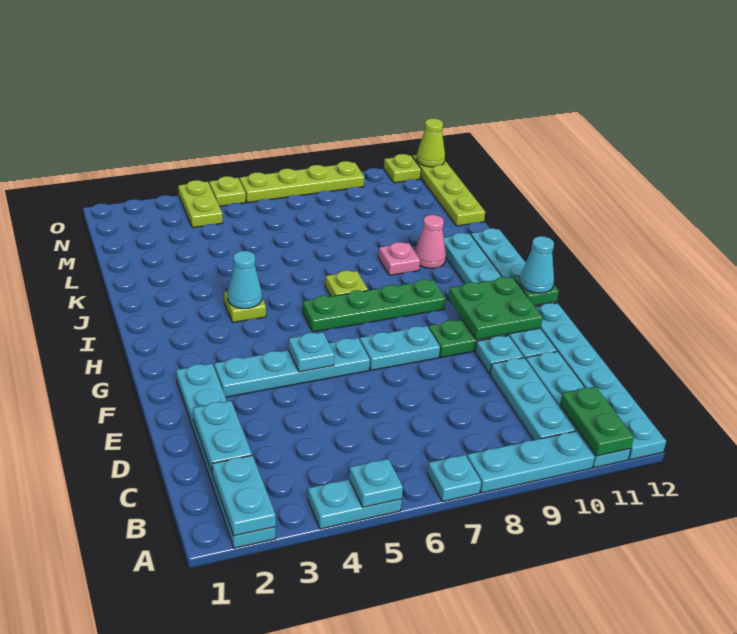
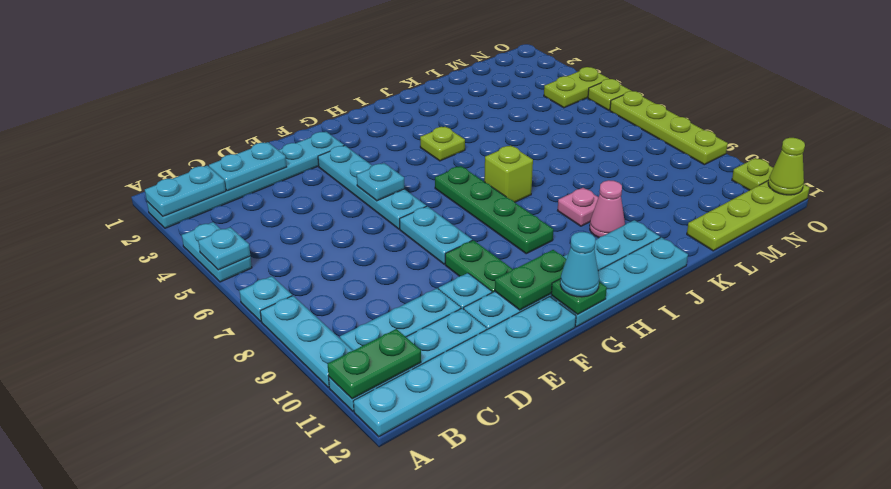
green 2x2 plate [448,277,543,340] -> green 1x2 plate [495,250,566,310]
cyan 1x1 cone [227,251,262,309] -> none
lime 1x1 plate [325,270,368,296] -> lime 1x1 brick [484,145,533,202]

